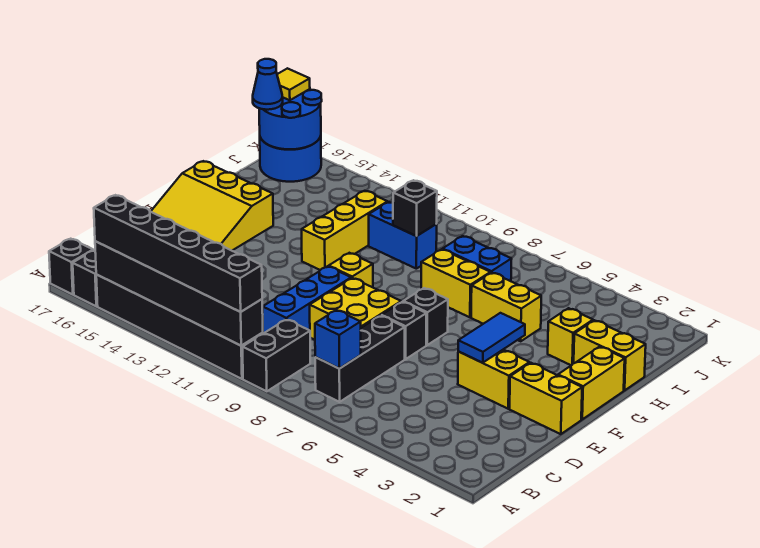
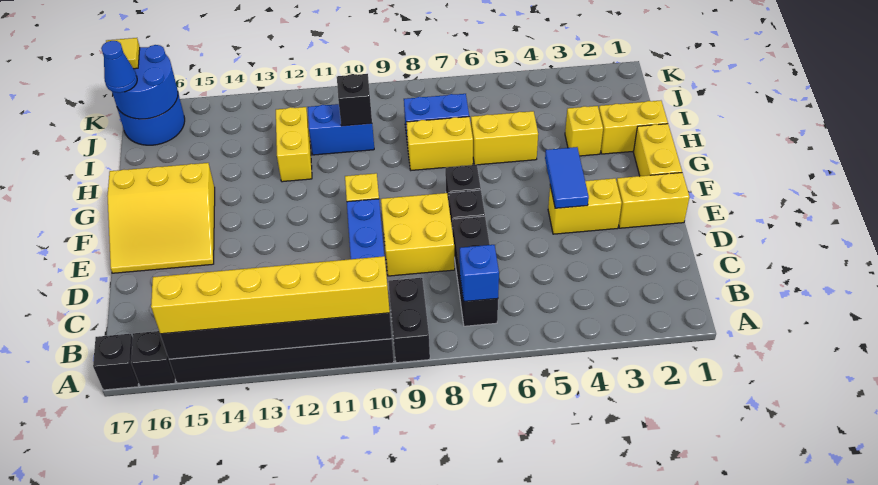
black 1x6 brick [94,195,262,312] -> yellow 1x6 brick [151,256,390,334]
yellow 1x3 brick [302,191,388,270] -> yellow 1x2 brick [276,107,312,182]

